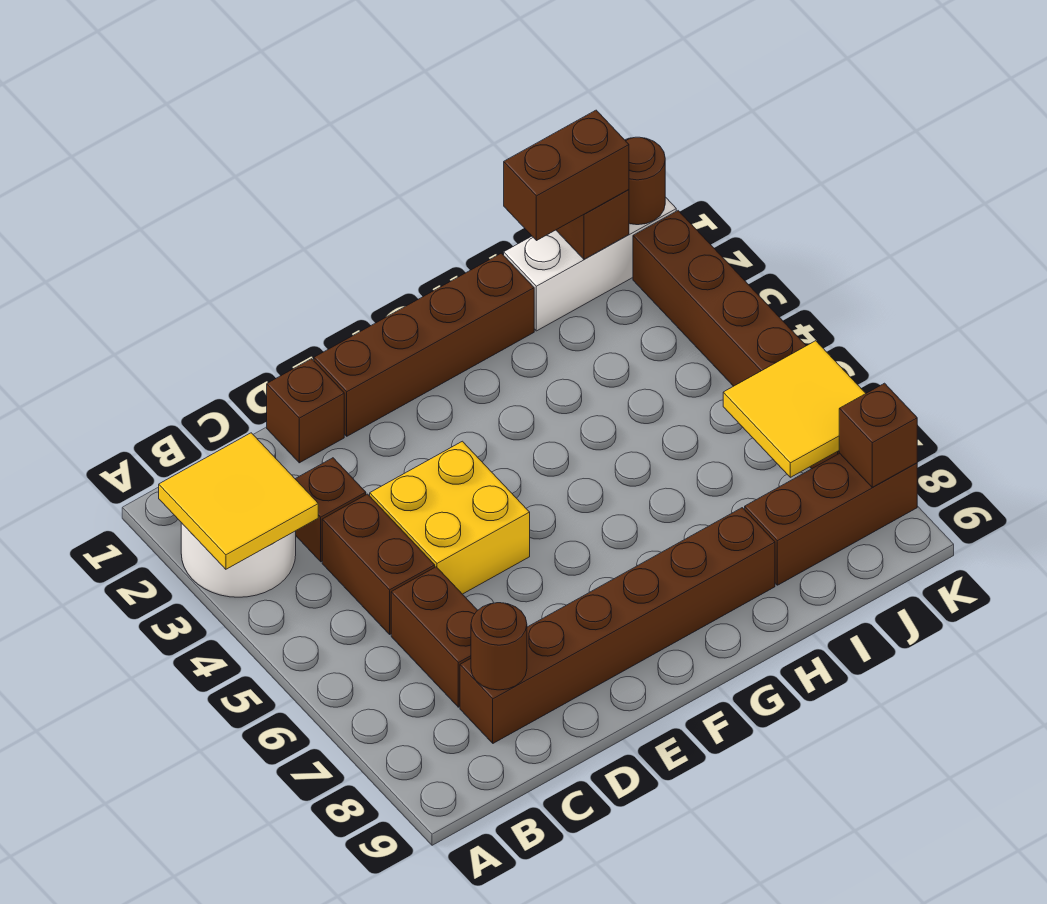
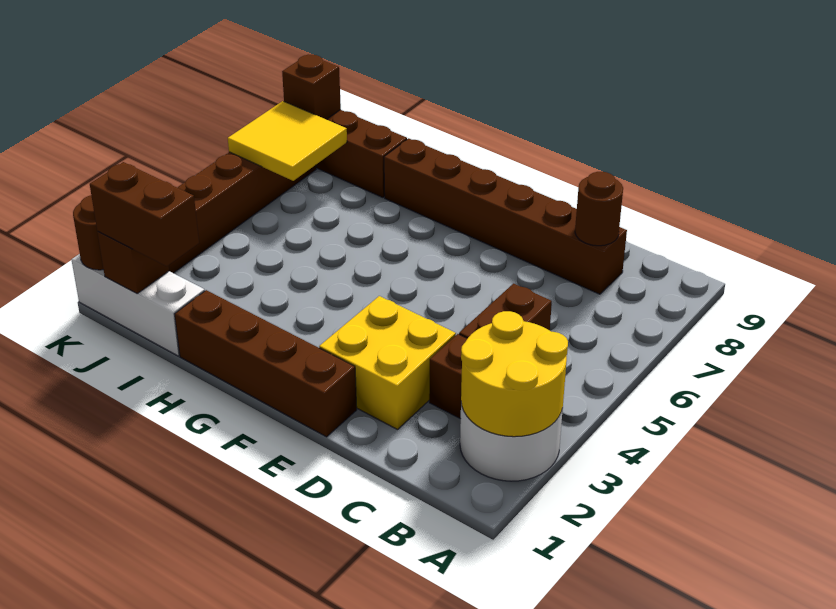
yellow 2x2 tile [159,433,318,569] -> yellow 2x2 round brick [461,311,568,437]
brown 1x2 brick [391,567,478,707] -> none
brown 1x1 brick [267,359,344,463] -> none
yellow 2x2 brick [370,441,530,594] -> yellow 2x2 brick moved to [319,296,456,430]

